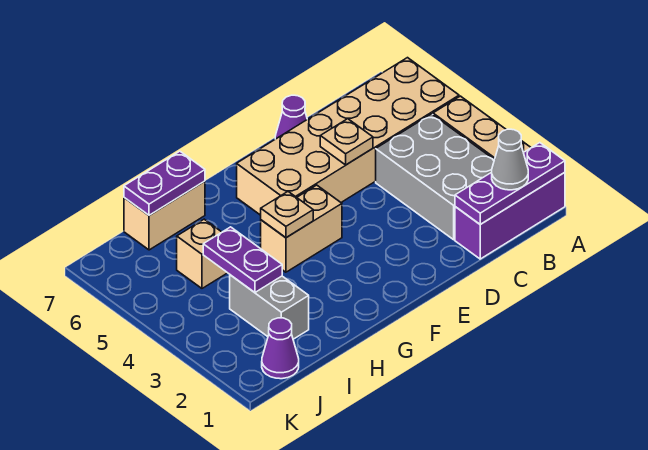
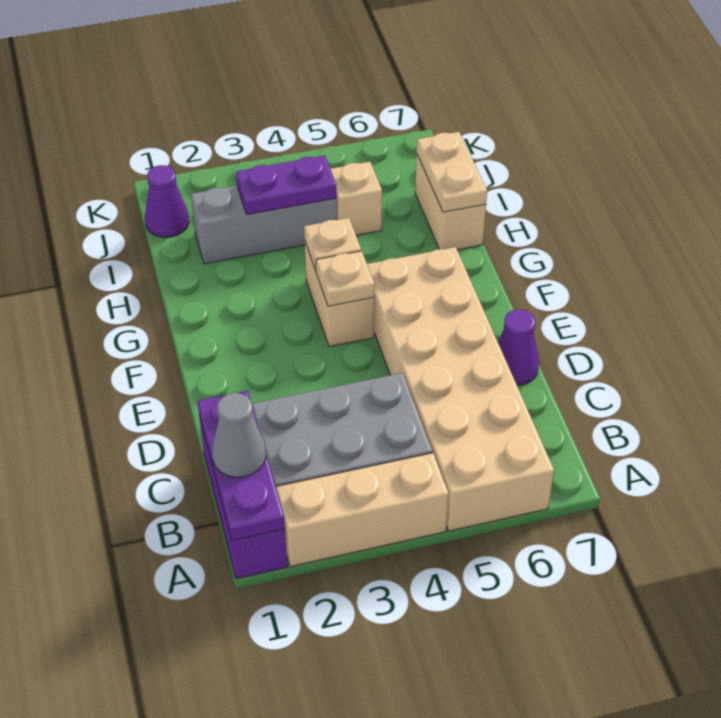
tan 1x1 plate [320,119,373,165] -> tan 1x1 plate moved to [316,251,374,306]
purple 1x2 plate [124,151,205,215] -> tan 1x2 plate [417,132,487,212]
grey 1x2 brick [230,275,309,339] -> grey 1x3 brick [191,186,337,264]

